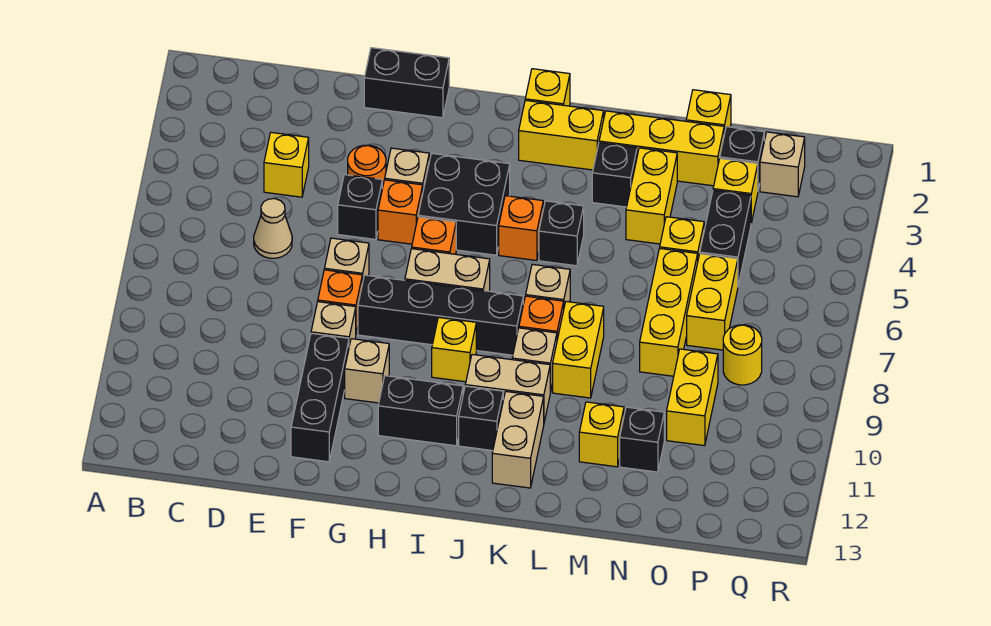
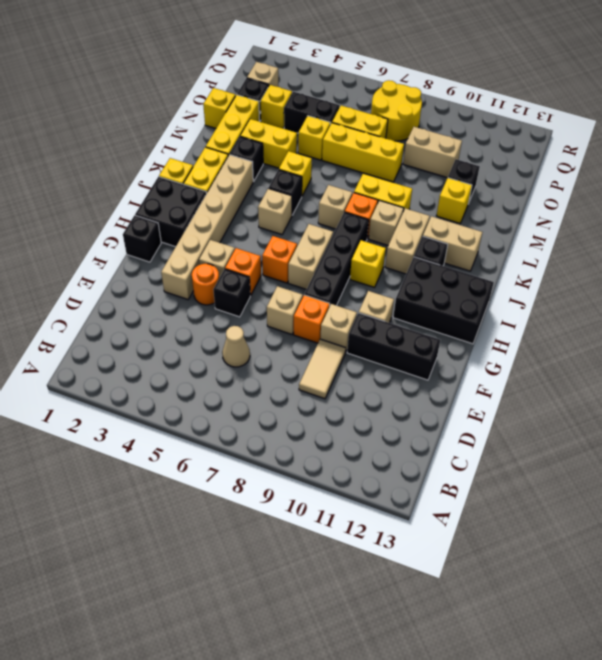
yellow 1x1 brick [264,132,309,197] -> yellow 1x1 brick moved to [279,151,312,196]
none -> tan 1x2 tile [299,339,346,399]
black 1x2 brick [364,48,449,118] -> black 1x1 brick [123,215,161,262]
none -> tan 1x6 brick [161,155,254,299]
black 2x2 brick [418,153,510,255] -> black 2x2 brick moved to [135,177,207,247]
black 1x2 brick [378,376,463,446] -> black 2x3 brick [393,257,494,344]
orange 1x1 brick [499,196,543,261] -> tan 1x1 brick [258,188,292,235]
yellow 1x2 brick [667,349,718,446] -> tan 1x2 brick [403,127,462,178]
yellow 1x1 round brick [723,325,762,385] -> yellow 2x2 round brick [371,80,422,141]

